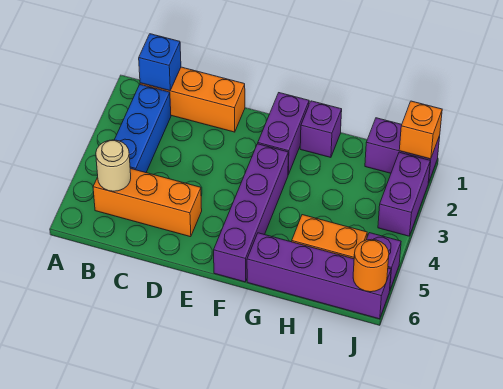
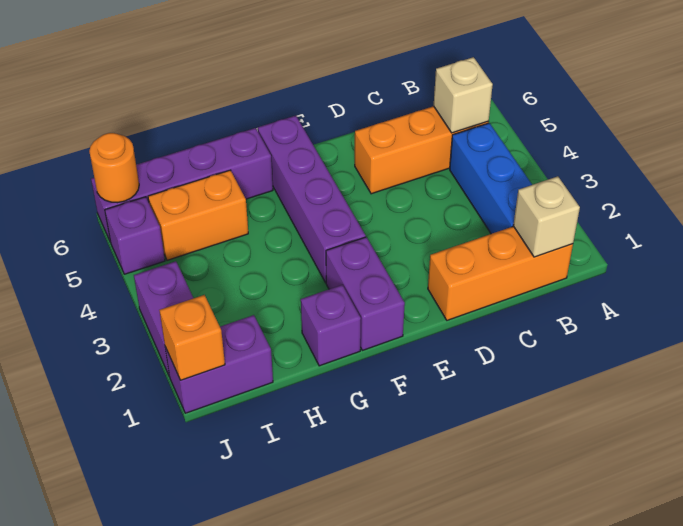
blue 1x1 brick [139,34,181,91] -> tan 1x1 brick [513,176,580,257]
tan 1x1 round brick [96,140,131,191] -> tan 1x1 brick [434,57,493,133]

